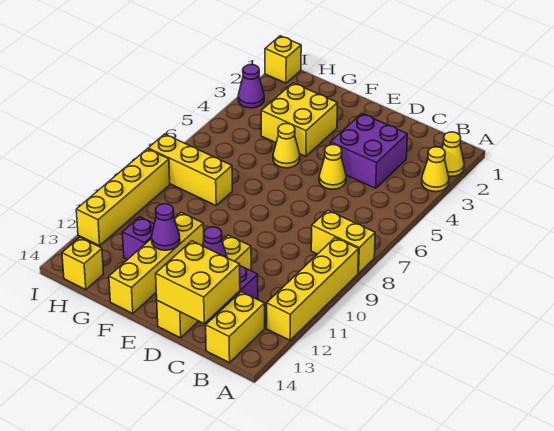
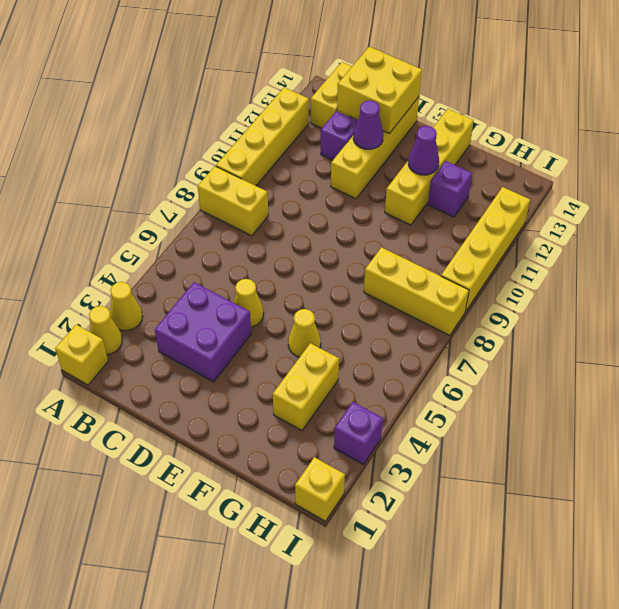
yellow 2x2 brick [261,83,337,156] -> yellow 1x2 brick [273,343,339,430]
yellow 1x1 brick [62,237,103,290] -> yellow 1x1 brick moved to [55,325,108,385]
purple 1x1 cone [238,65,264,108] -> purple 1x1 brick [334,402,383,464]

